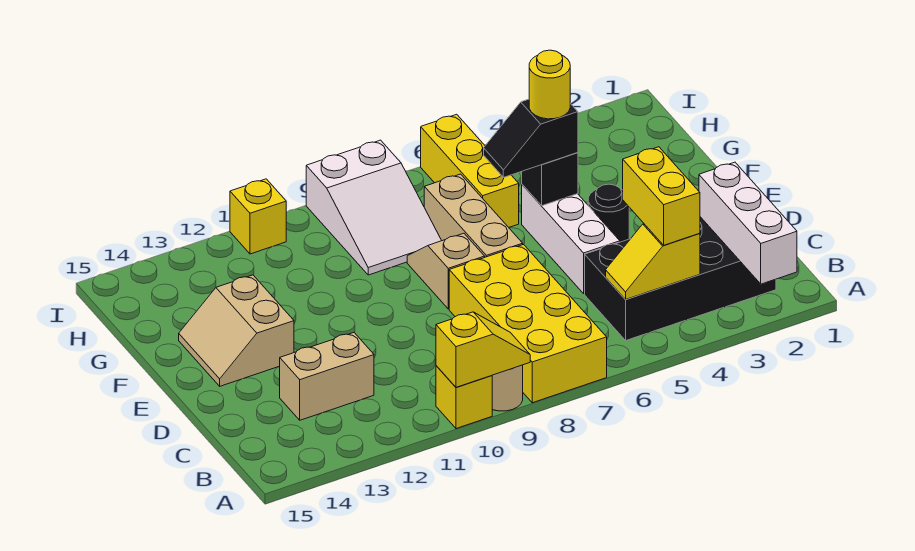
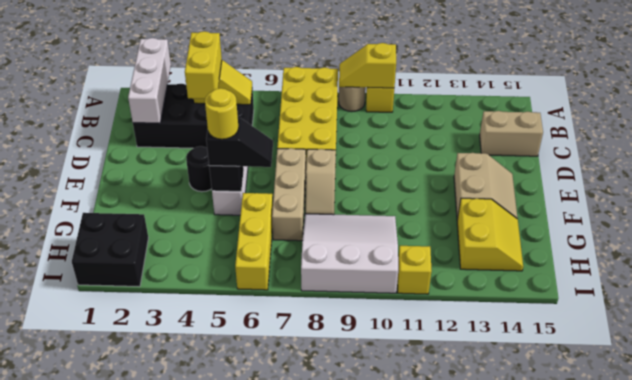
tan 1x2 brick [279,333,374,420] -> tan 1x2 brick moved to [480,111,543,156]
white 2x3 slope [306,140,442,275] -> white 3x3 slope [301,214,398,293]
none -> yellow 2x2 slope [457,198,523,271]
none -> black 2x2 brick [72,213,148,287]

